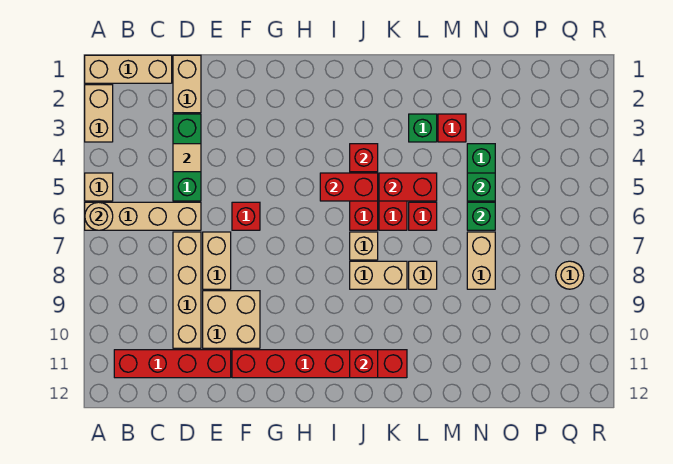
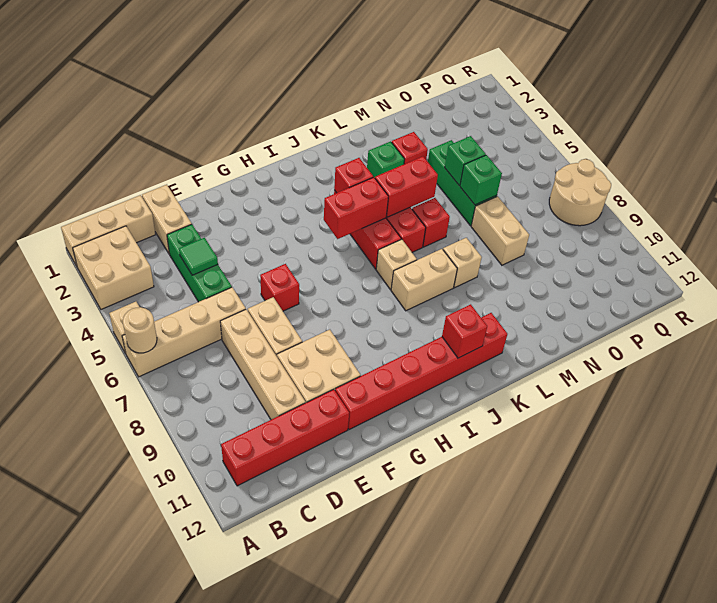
tan 1x2 brick [85,85,113,142] -> tan 2x2 brick [73,226,154,309]
tan 1x1 tile [173,144,201,172] -> green 1x1 tile [179,238,218,275]
tan 1x1 round brick [556,261,584,289] -> tan 2x2 round brick [549,159,611,226]

